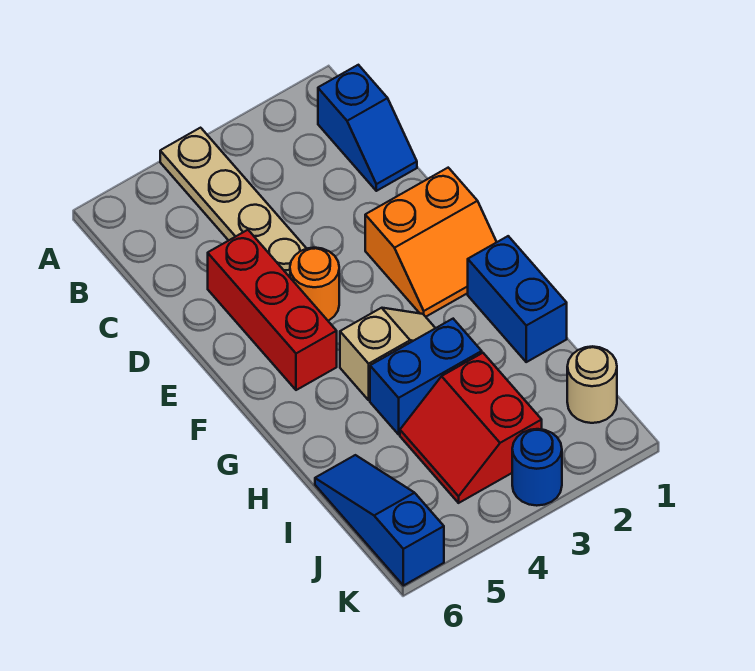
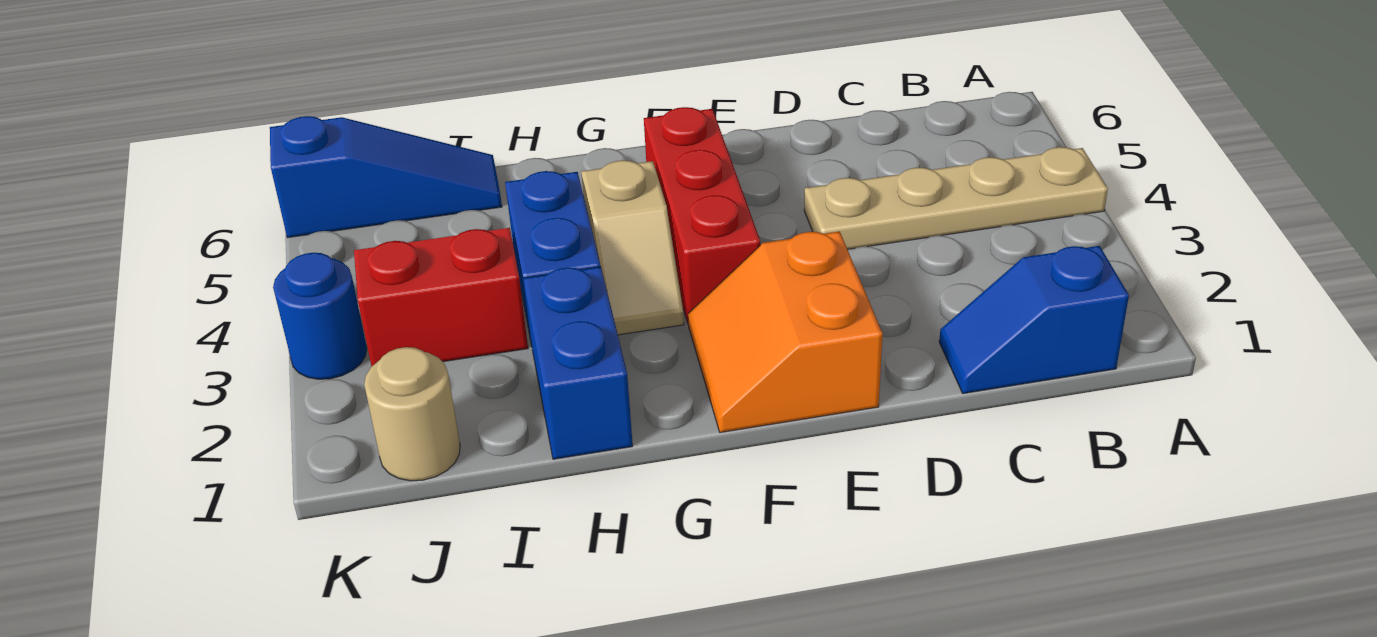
red 1x3 brick [208,230,337,390] -> red 1x3 brick turned to [644,107,760,323]
orange 1x1 round brick [290,248,339,321] -> none
blue 1x2 brick [468,236,567,362] -> blue 1x2 brick turned to [523,267,633,459]

